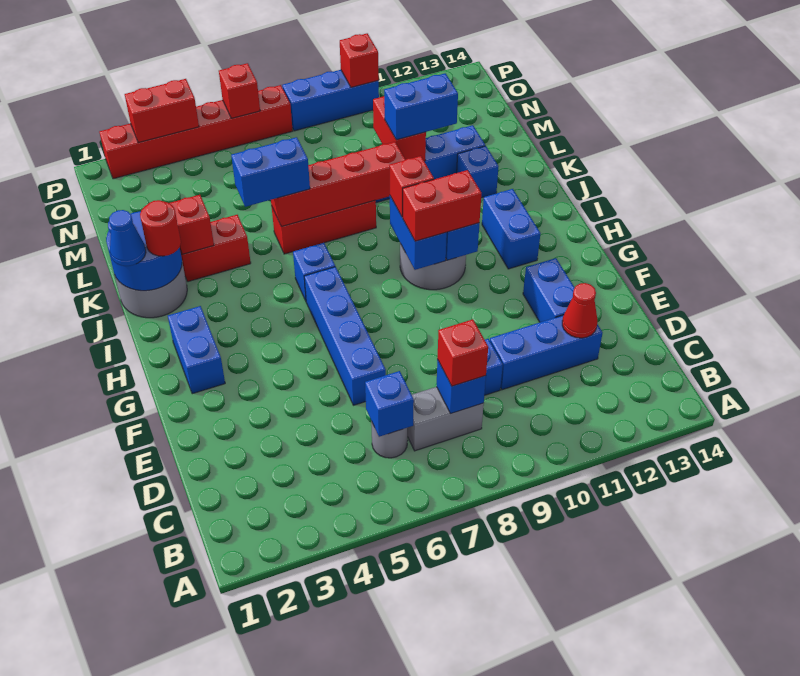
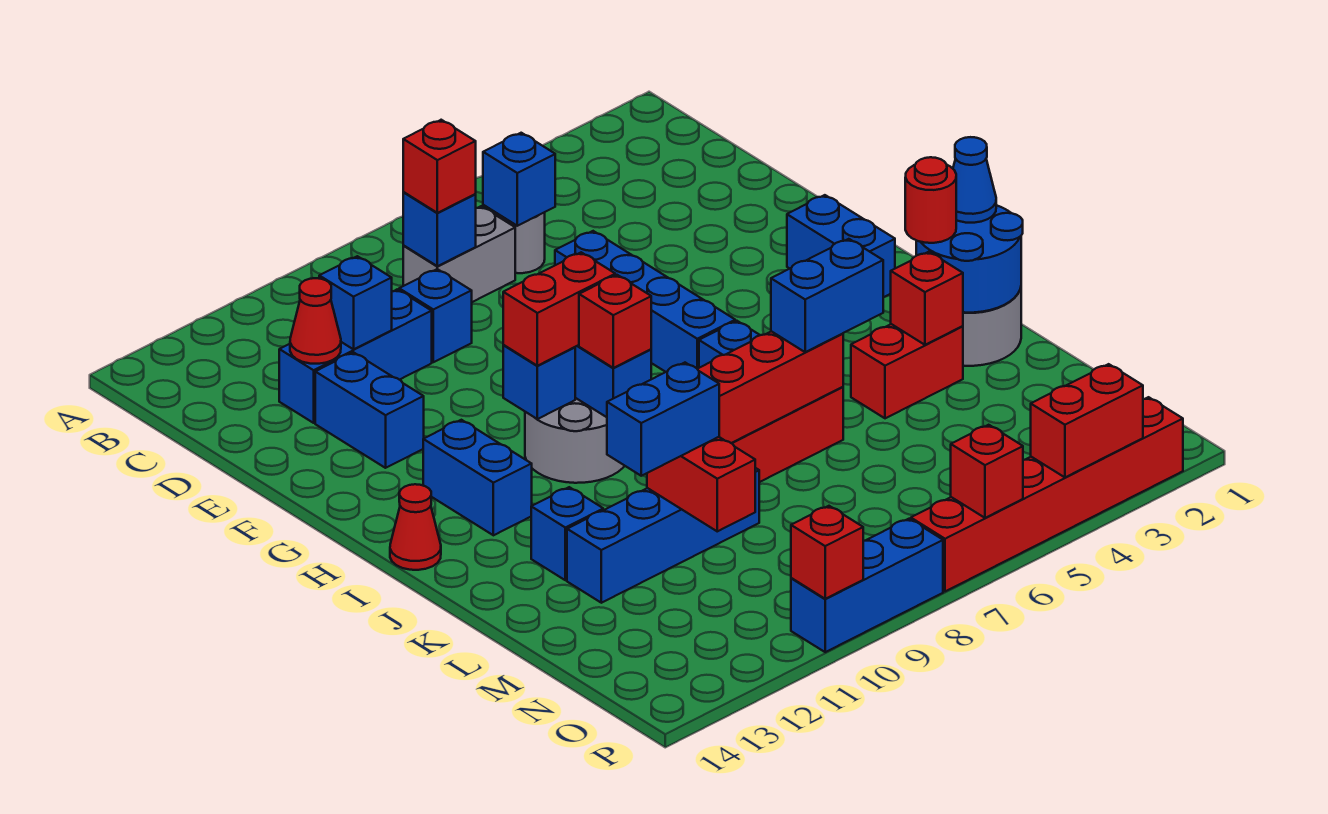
none -> blue 1x1 brick [319,256,392,349]
none -> red 1x1 cone [390,484,441,570]

